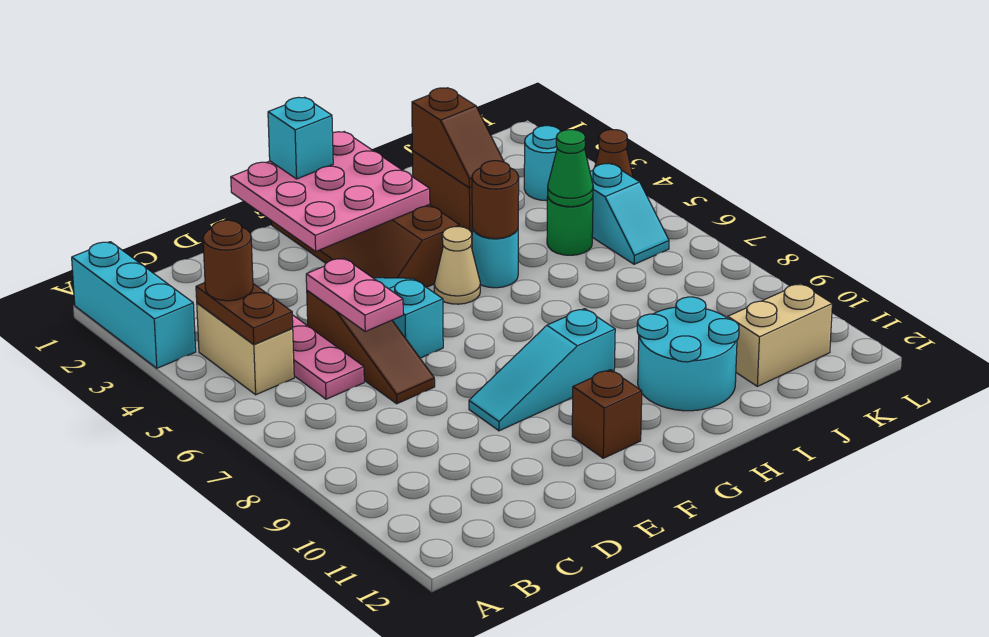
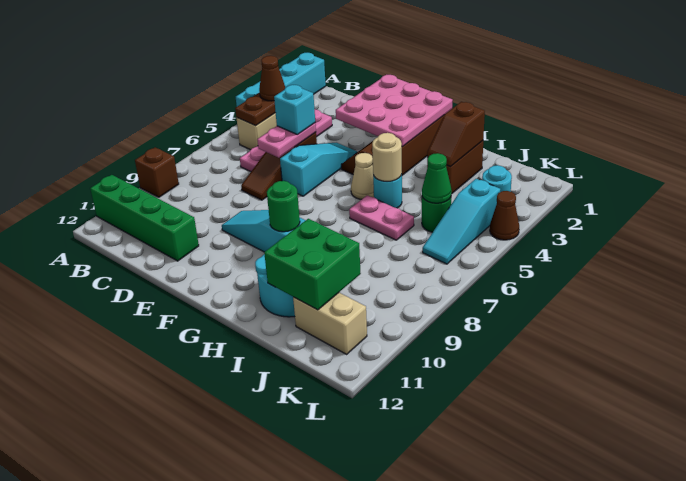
cyan 1x3 brick [72,242,196,368] -> cyan 1x4 brick [236,53,326,106]
none -> green 1x4 brick [90,175,199,261]
brown 1x1 round brick [203,220,253,301] -> brown 1x1 cone [259,56,285,101]
cyan 1x1 brick [268,97,333,179] -> cyan 1x1 brick moved to [274,85,315,135]
brown 1x1 brick [572,370,642,458] -> brown 1x1 brick moved to [135,147,179,197]
none -> green 1x1 round brick [267,181,300,232]
brown 1x1 round brick [472,161,519,239] -> tan 1x1 round brick [372,133,402,182]
none -> pink 1x2 plate [349,195,414,240]
none -> green 2x2 brick [264,219,361,310]
cyan 1x2 slope [590,163,669,264] -> cyan 1x3 slope [423,179,500,264]

